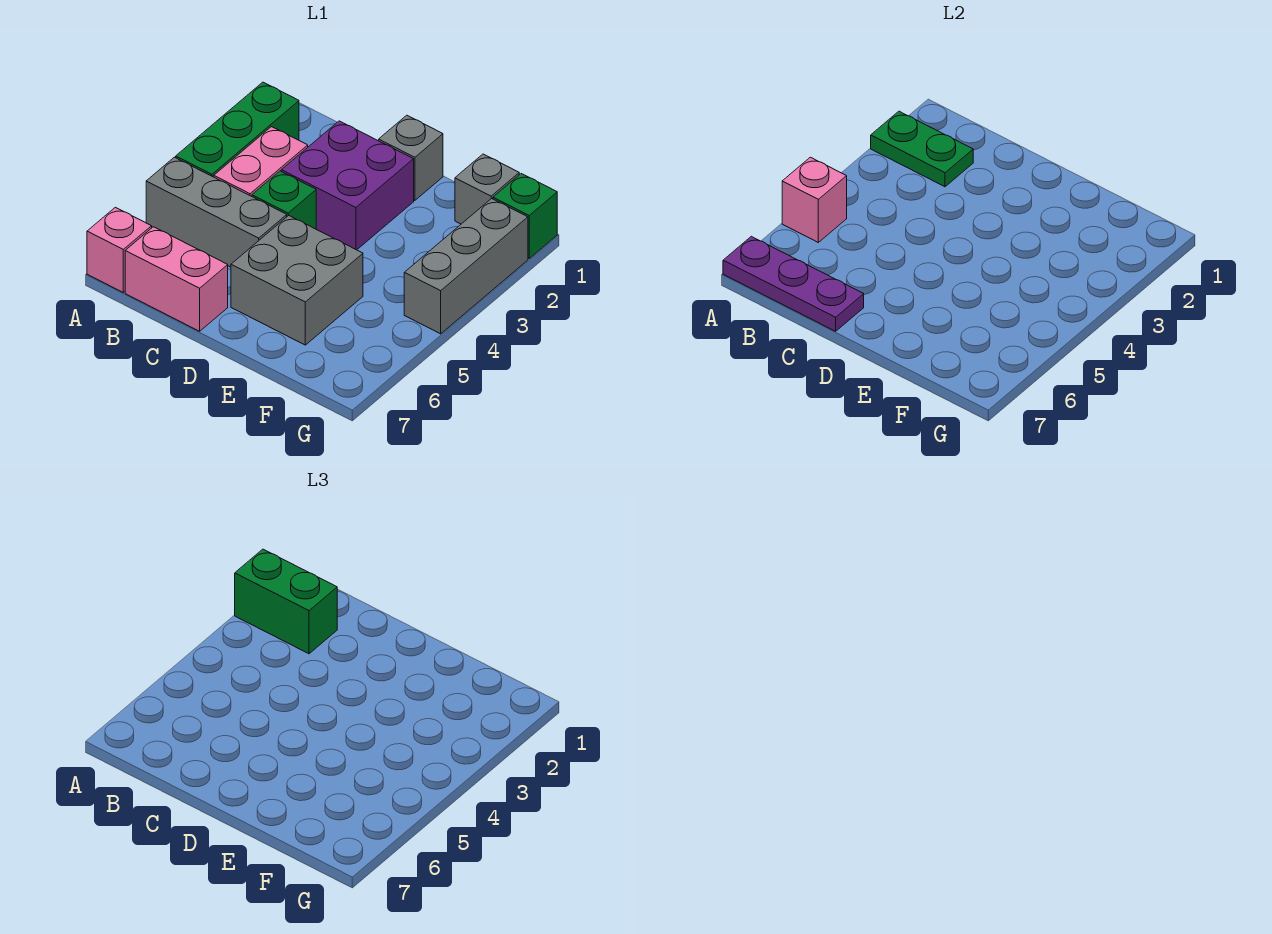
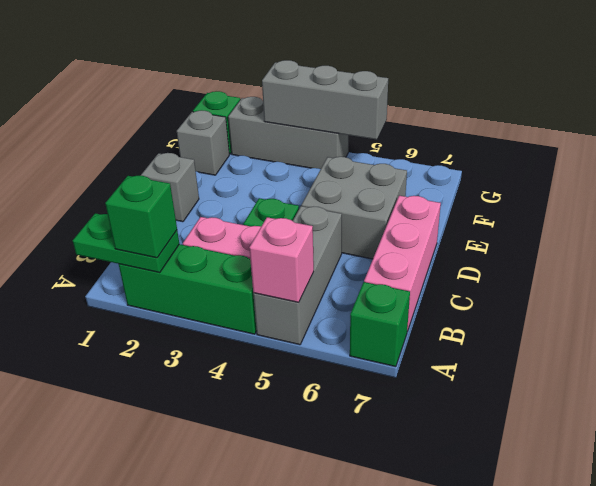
green 1x2 plate [871,111,973,187] -> green 1x2 plate turned to [73,213,179,273]
green 1x2 brick [235,549,337,654] -> green 1x1 brick [105,176,177,258]
pink 1x1 brick [87,207,152,292] -> green 1x1 brick [350,282,410,367]
purple 1x3 plate [723,236,864,331] -> none
pink 1x2 brick [125,227,228,331] -> pink 1x3 brick [364,196,441,332]
purple 2x2 brick [281,121,414,250] -> none
none -> grey 1x3 brick [262,60,388,140]

